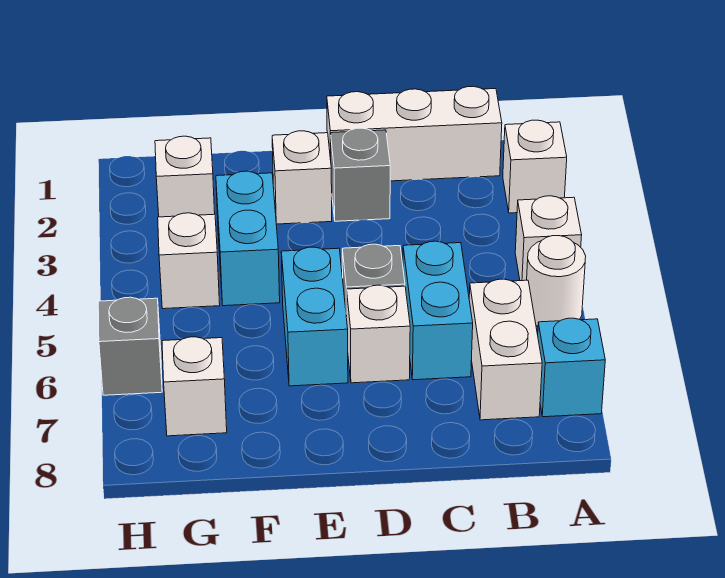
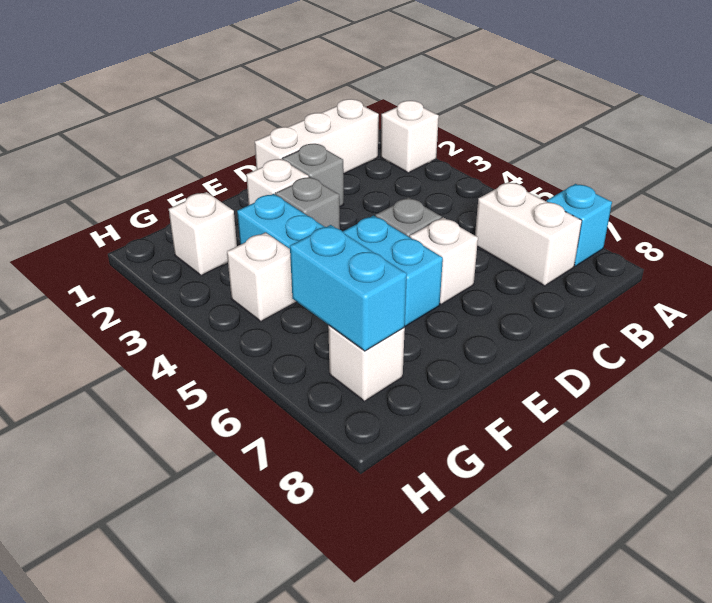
white 1x1 brick [515,196,582,281] -> none
white 1x1 round brick [527,236,586,326] -> none
cyan 1x2 brick [403,241,473,380] -> cyan 1x2 brick moved to [290,225,407,351]
grey 1x1 brick [98,297,162,395] -> grey 1x1 brick moved to [275,177,340,229]

